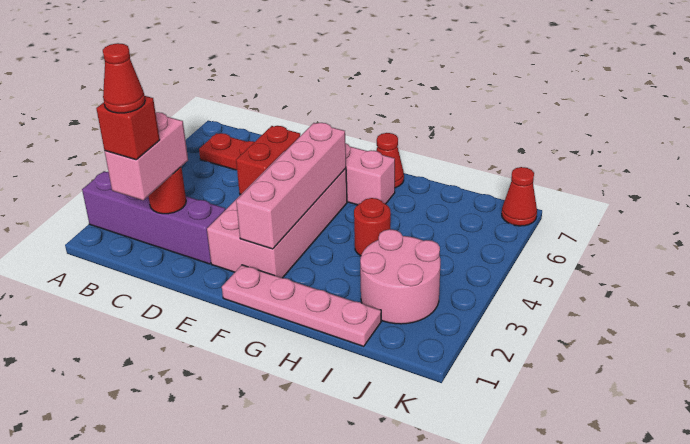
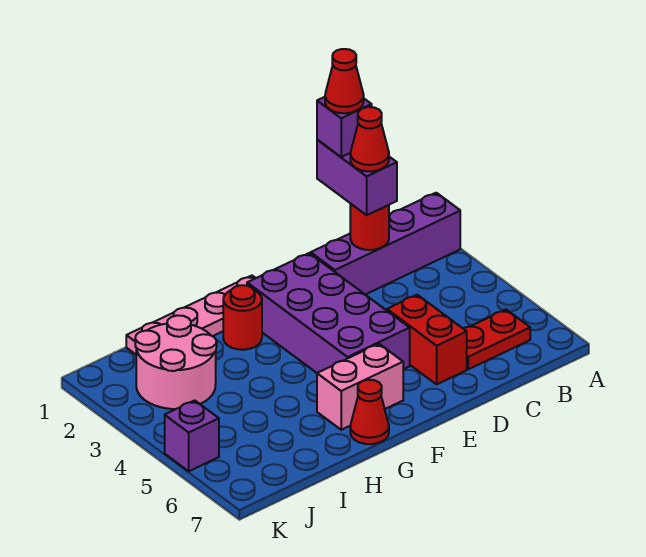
pink 1x2 brick [105,112,188,200] -> purple 1x2 brick [317,140,397,215]
red 1x1 brick [96,96,160,160] -> purple 1x1 brick [317,97,372,157]
pink 2x4 brick [207,151,347,278] -> purple 2x4 brick [247,253,410,373]
pink 1x4 brick [236,123,346,249] -> none
red 1x1 round brick [354,198,391,256] -> red 1x1 round brick moved to [223,285,262,350]
none -> purple 1x1 brick [165,400,219,471]
red 1x1 cone [502,167,537,226] -> red 1x1 cone moved to [350,107,389,171]

